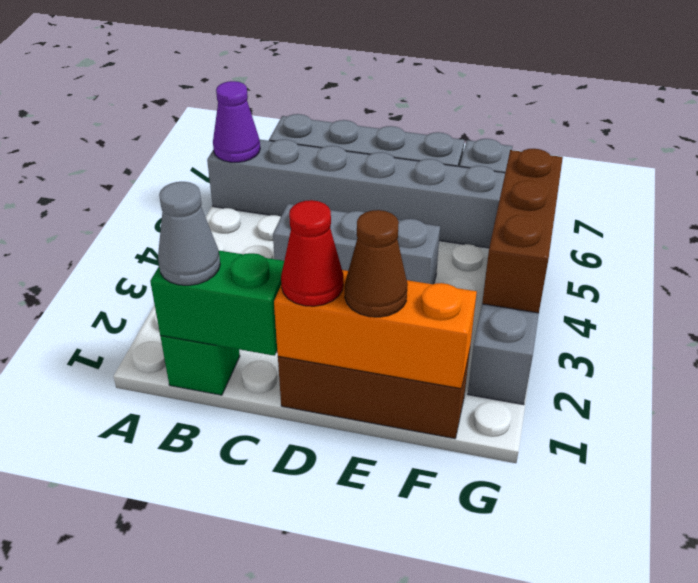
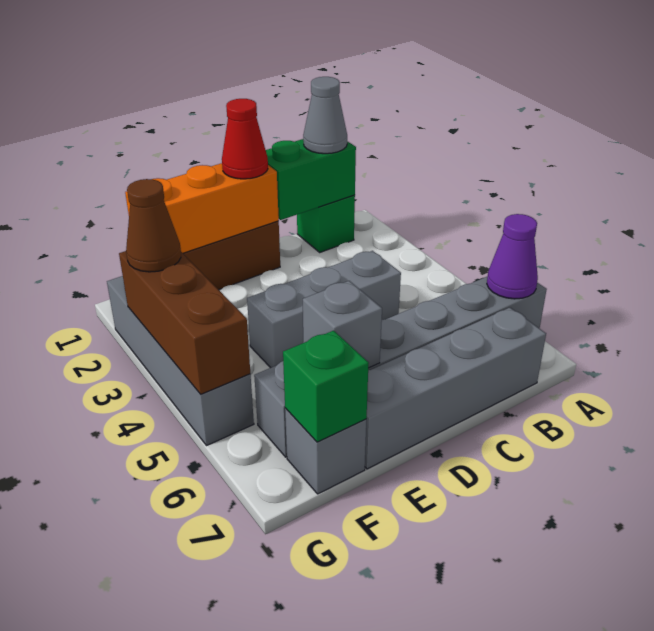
brown 1x1 cone [345,210,408,317] -> brown 1x1 cone moved to [126,179,181,272]
none -> grey 1x1 brick [303,281,382,368]
none -> green 1x1 brick [283,331,369,442]

